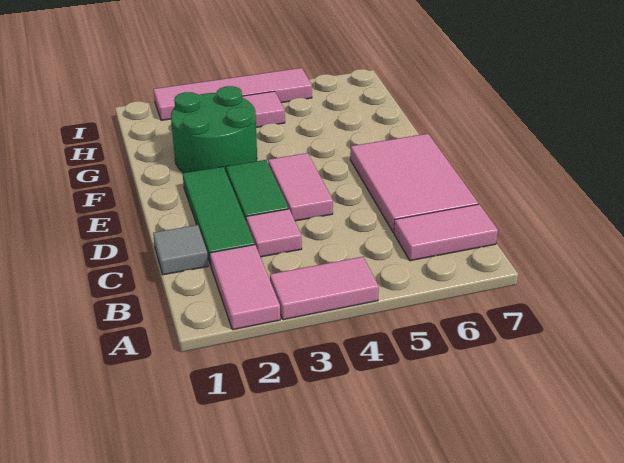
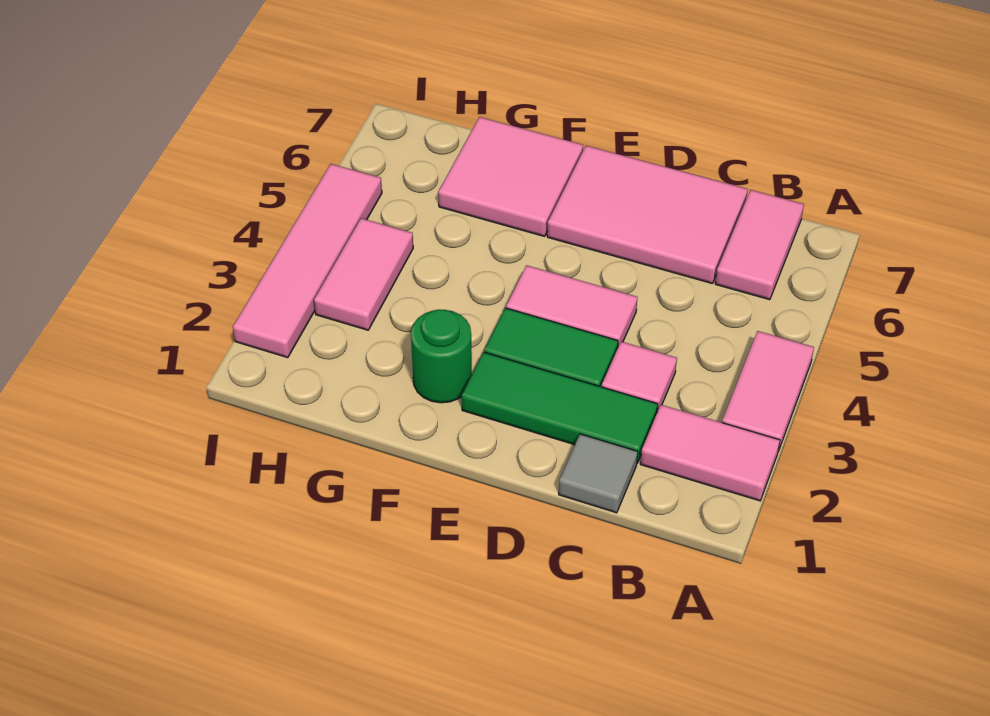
green 2x2 round brick [171,86,257,173] -> green 1x1 round brick [411,309,472,403]
none -> pink 2x2 tile [438,117,583,236]

